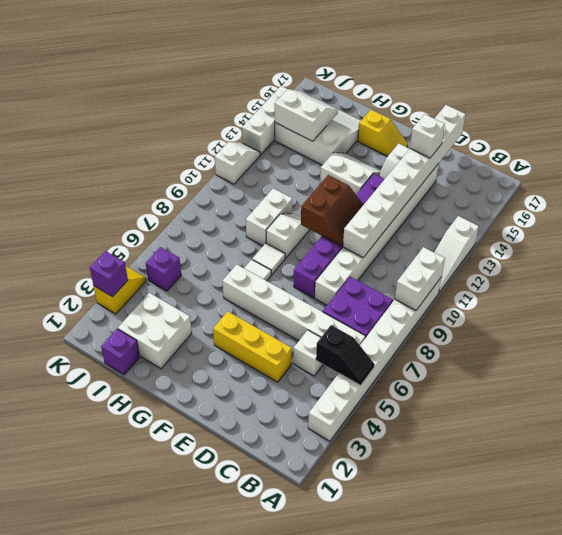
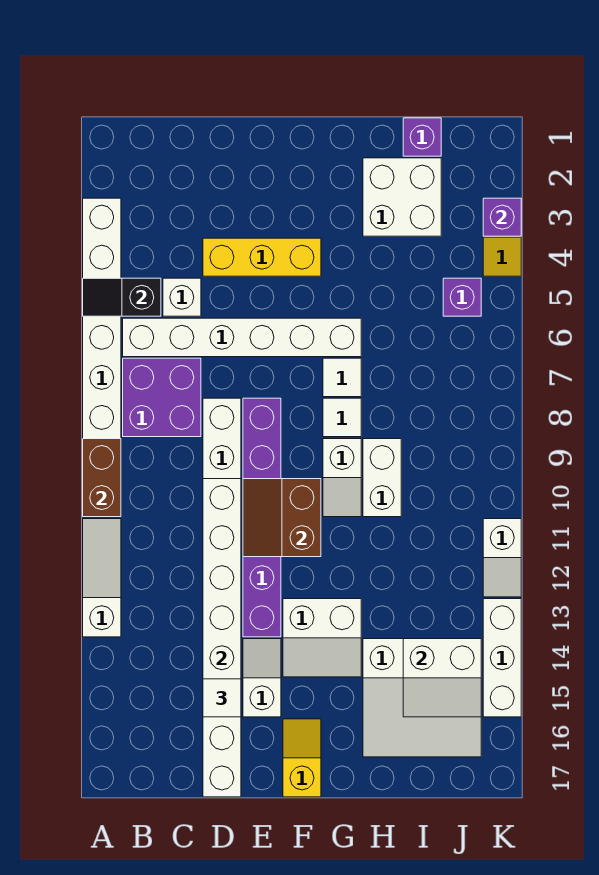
white 1x2 brick [395,247,445,310] -> brown 1x2 brick [83,439,121,517]
white 1x1 brick [410,114,445,158] -> white 1x1 tile [203,679,241,717]
yellow 1x2 slope [358,110,408,156] -> yellow 1x2 slope turned to [283,719,321,797]

